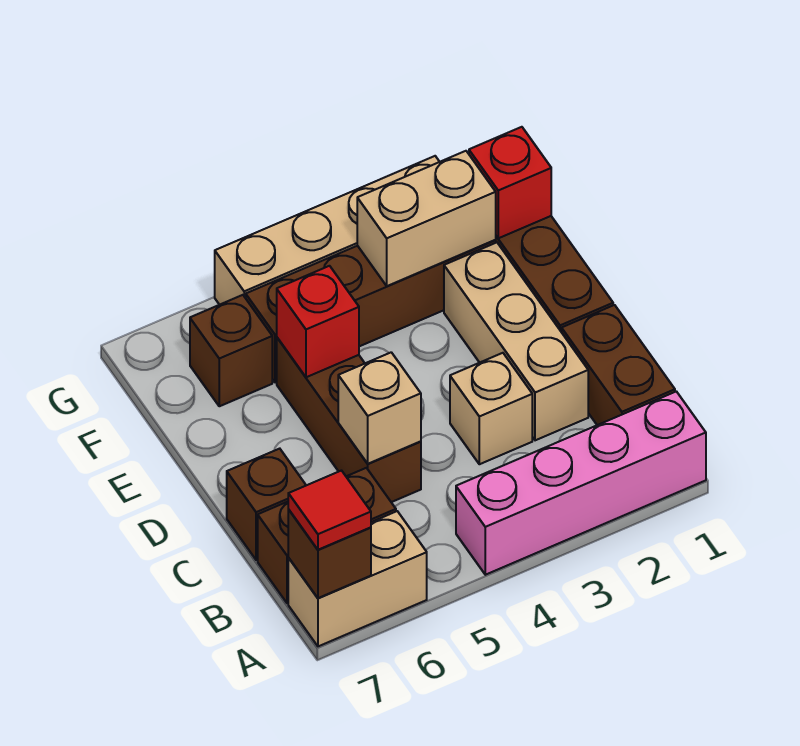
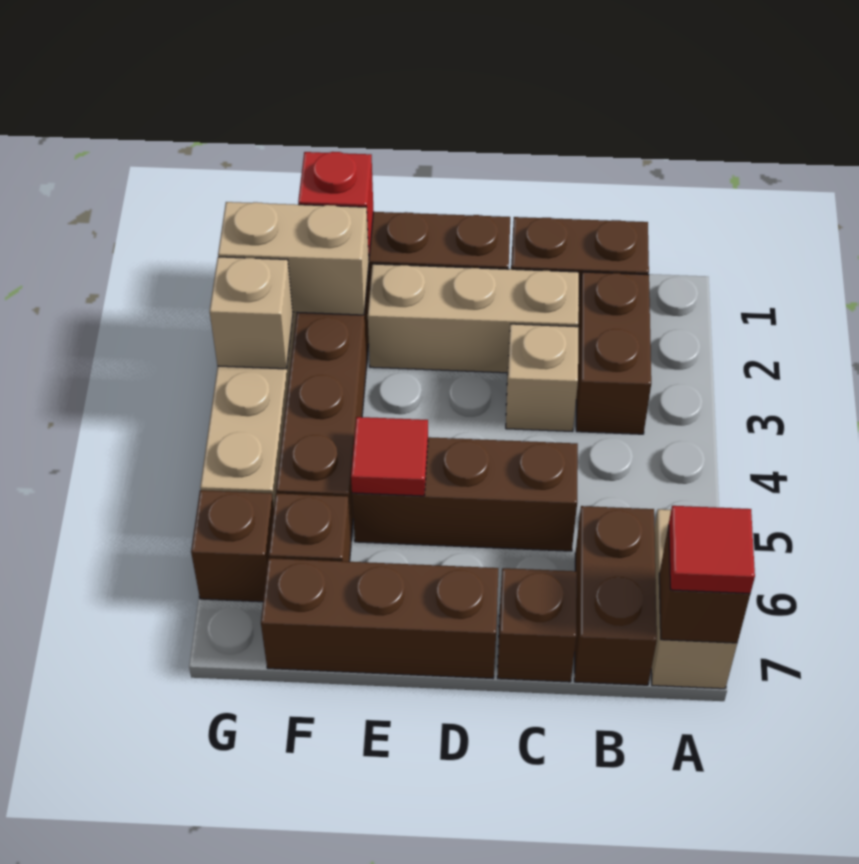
pink 1x4 brick [456,391,706,575] -> none
none -> brown 1x2 brick [576,272,651,434]
tan 1x1 brick [338,352,421,464] -> tan 1x1 brick moved to [210,257,293,369]
none -> brown 1x3 brick [261,558,498,678]
red 1x1 brick [277,266,359,377] -> red 1x1 tile [351,417,428,496]
tan 1x2 brick [357,151,496,286] -> tan 1x2 brick turned to [218,202,369,315]
none -> brown 1x1 brick [191,490,274,602]

